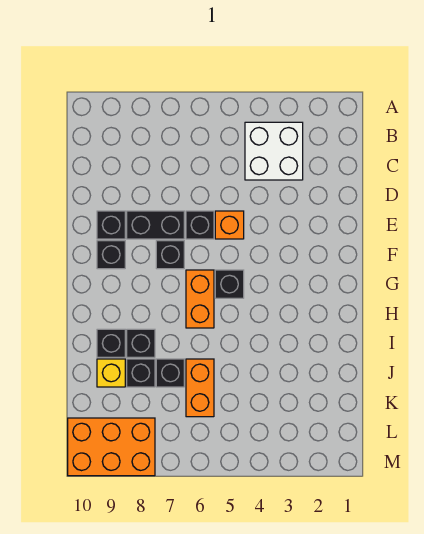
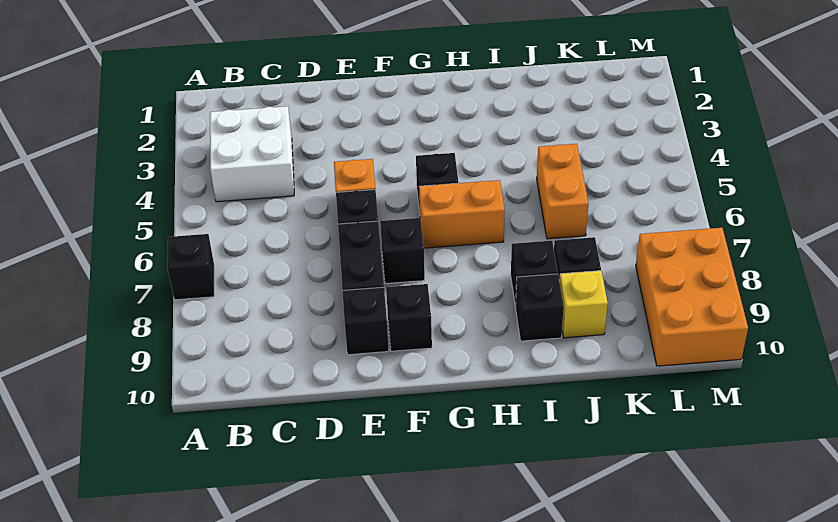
orange 1x2 brick [186,359,214,417] -> orange 1x2 brick turned to [537,144,588,239]
black 1x1 brick [156,359,184,387] -> black 1x1 brick moved to [167,234,214,300]

